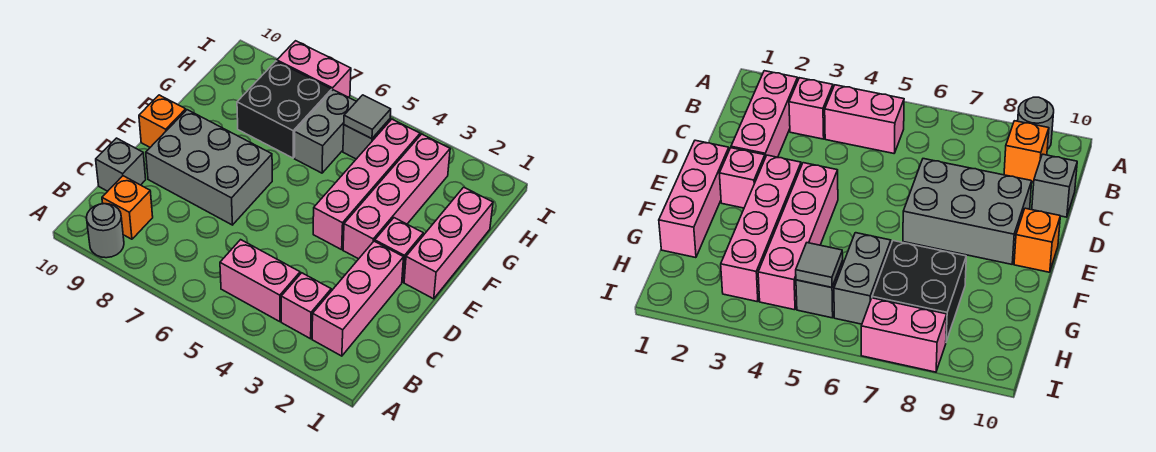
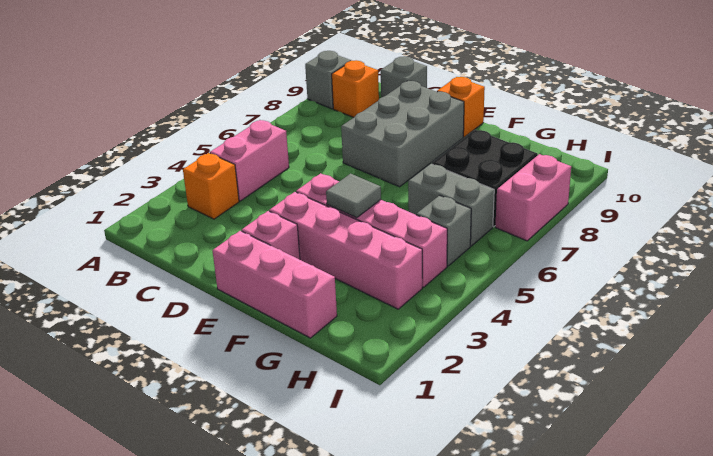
grey 1x1 round brick [86,204,124,258] -> grey 1x1 brick [305,51,351,109]
pink 1x3 brick [312,241,404,356] -> none
pink 1x1 brick [281,273,331,339] -> orange 1x1 brick [183,153,239,219]
grey 1x1 tile [344,95,391,139] -> grey 1x1 tile moved to [326,174,381,218]

